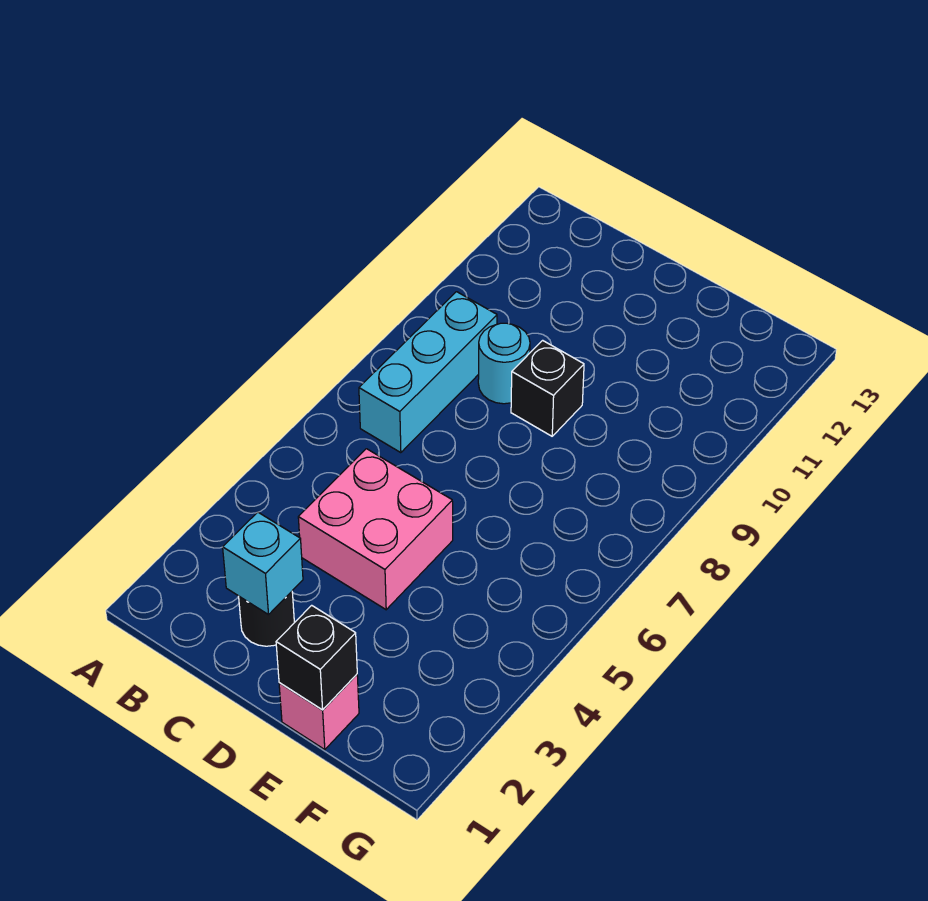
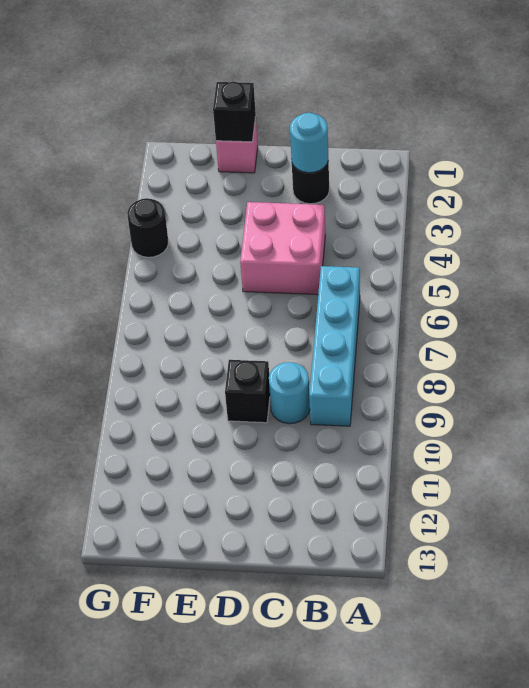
cyan 1x3 brick [359,292,497,453] -> cyan 1x4 brick [309,266,360,426]
cyan 1x1 brick [223,512,303,615] -> cyan 1x1 round brick [290,113,328,173]
none -> black 1x1 round brick [127,198,168,257]

